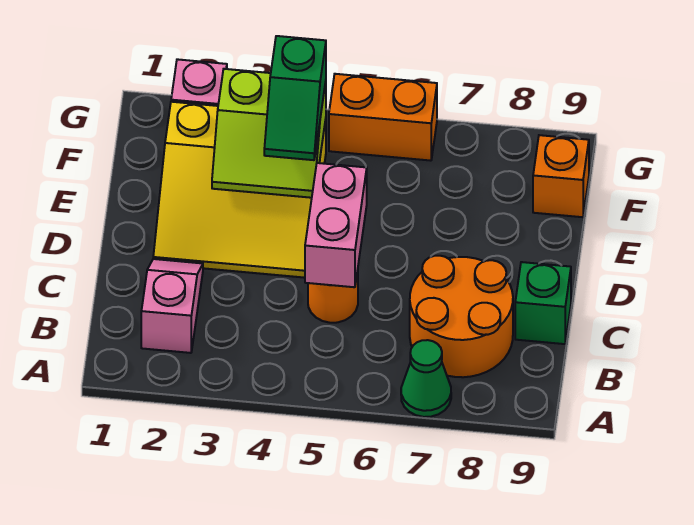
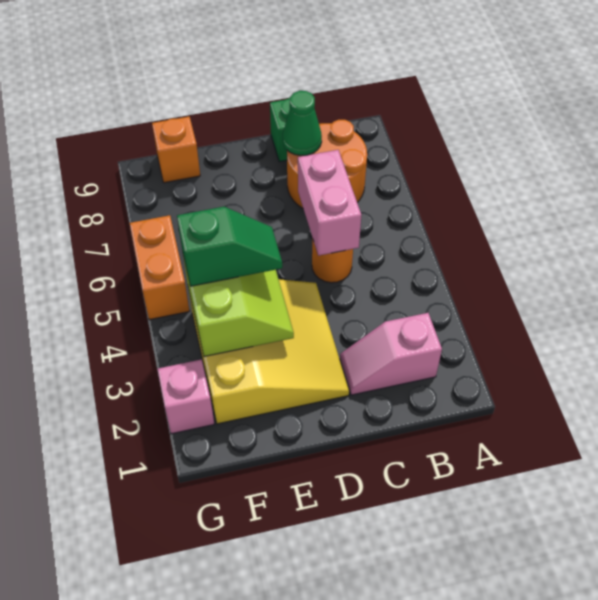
green 1x1 cone [401,340,451,417] -> green 1x1 cone moved to [283,91,322,156]
pink 1x2 brick [305,163,367,287] -> pink 1x2 brick turned to [298,150,361,256]

